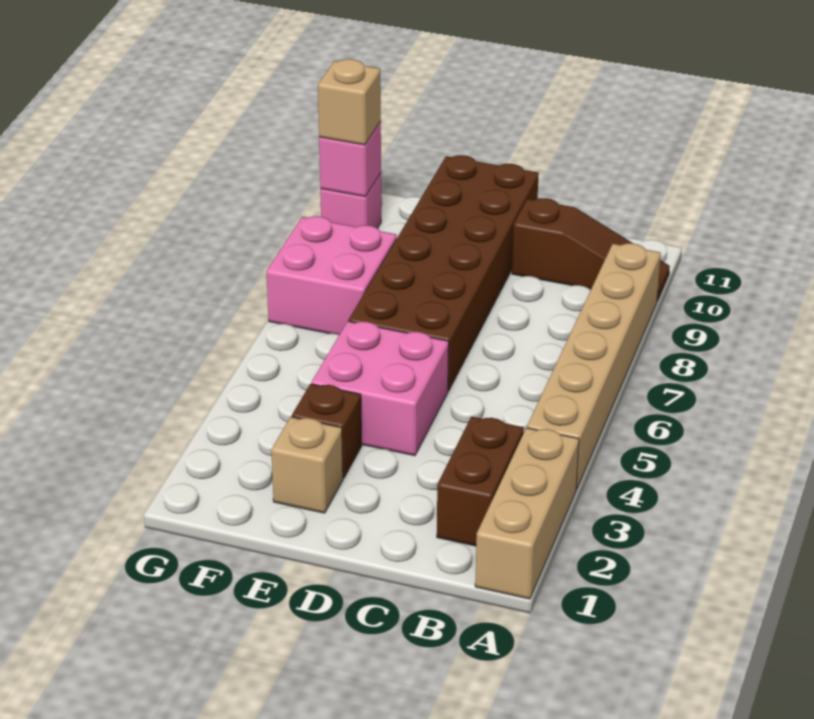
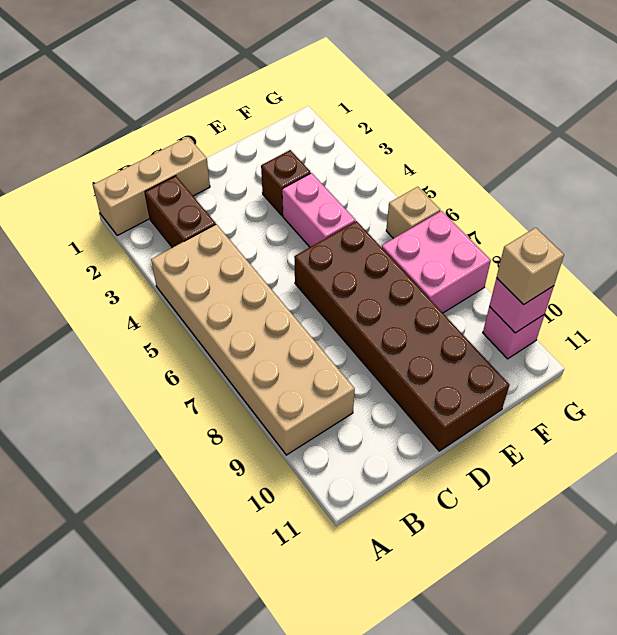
tan 1x3 brick [475,428,579,599] -> tan 1x3 brick turned to [93,137,210,235]
tan 1x6 brick [527,243,661,489] -> tan 2x6 brick [151,224,355,455]
brown 1x3 slope [512,198,670,301] -> none
pink 2x2 brick [311,321,449,456] -> pink 1x2 brick [282,173,356,247]
tan 1x1 brick [271,417,343,513] -> tan 1x1 brick moved to [386,187,440,239]

